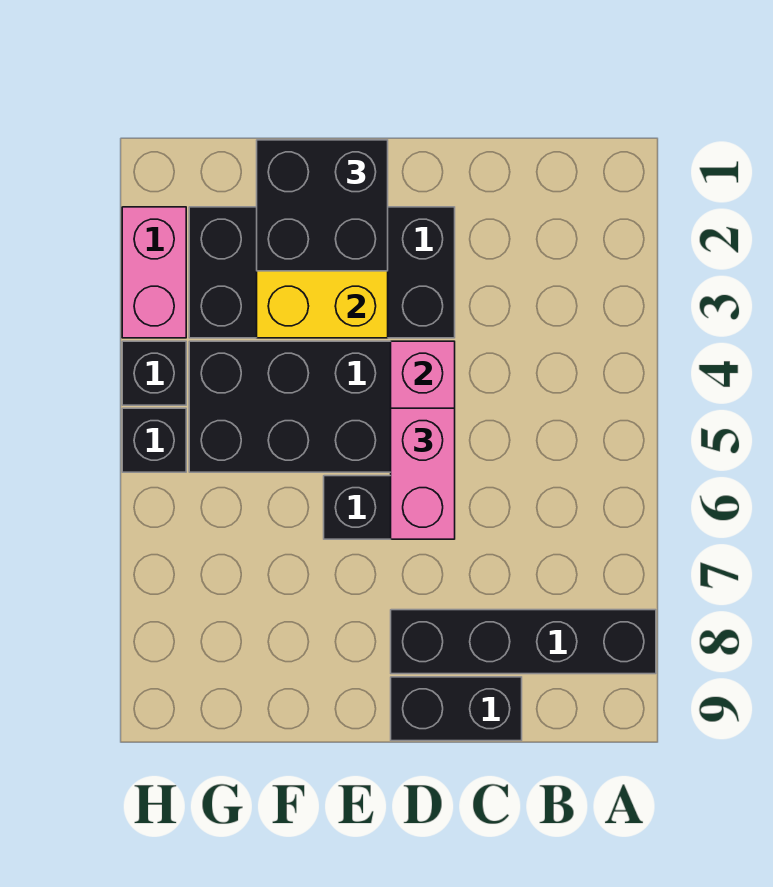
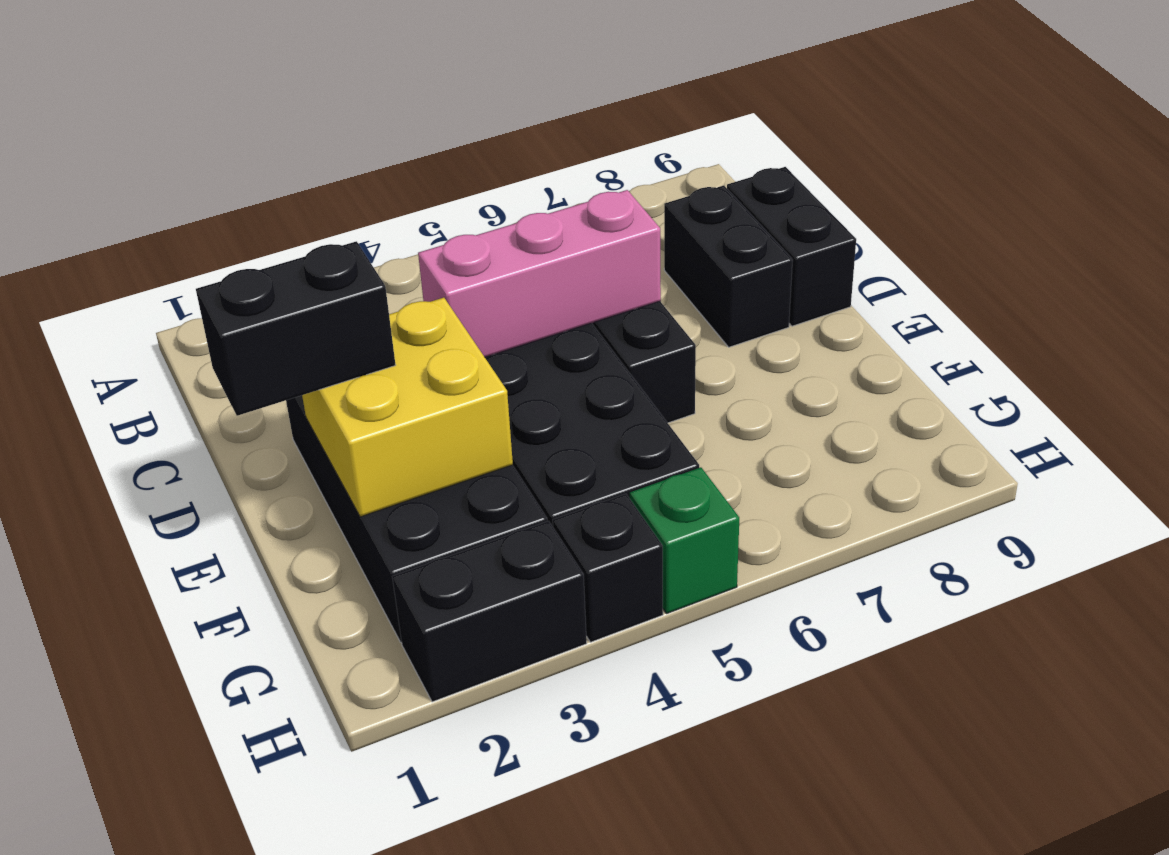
black 1x4 brick [391,610,656,674] -> black 1x2 brick [664,185,793,347]
pink 1x2 brick [391,408,455,539] -> none
black 2x2 brick [257,140,388,271] -> black 1x2 brick [196,241,395,416]
pink 1x2 brick [122,207,186,338] -> black 1x2 brick [392,521,587,702]
black 1x1 brick [122,408,186,472] -> green 1x1 brick [630,467,739,614]

